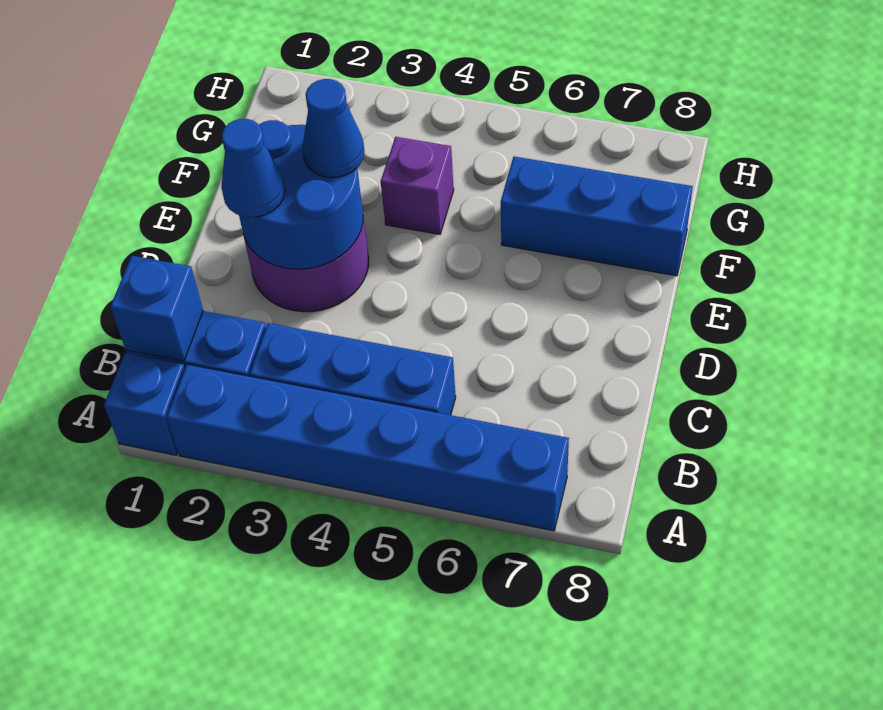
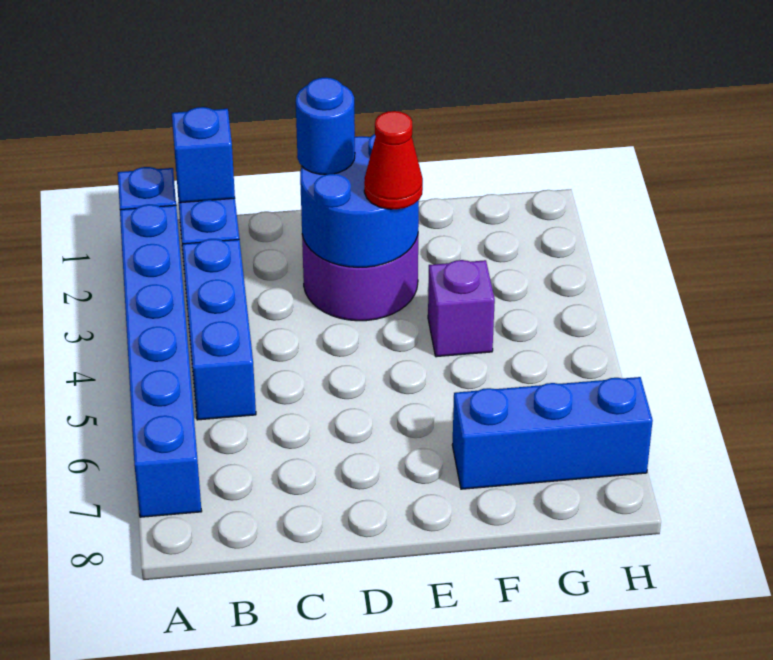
blue 1x1 cone [221,119,285,217] -> blue 1x1 round brick [296,78,355,174]
blue 1x1 cone [302,79,364,177] -> red 1x1 cone [364,111,423,209]
blue 1x3 brick [501,156,693,276] -> blue 1x3 brick turned to [452,377,653,489]

